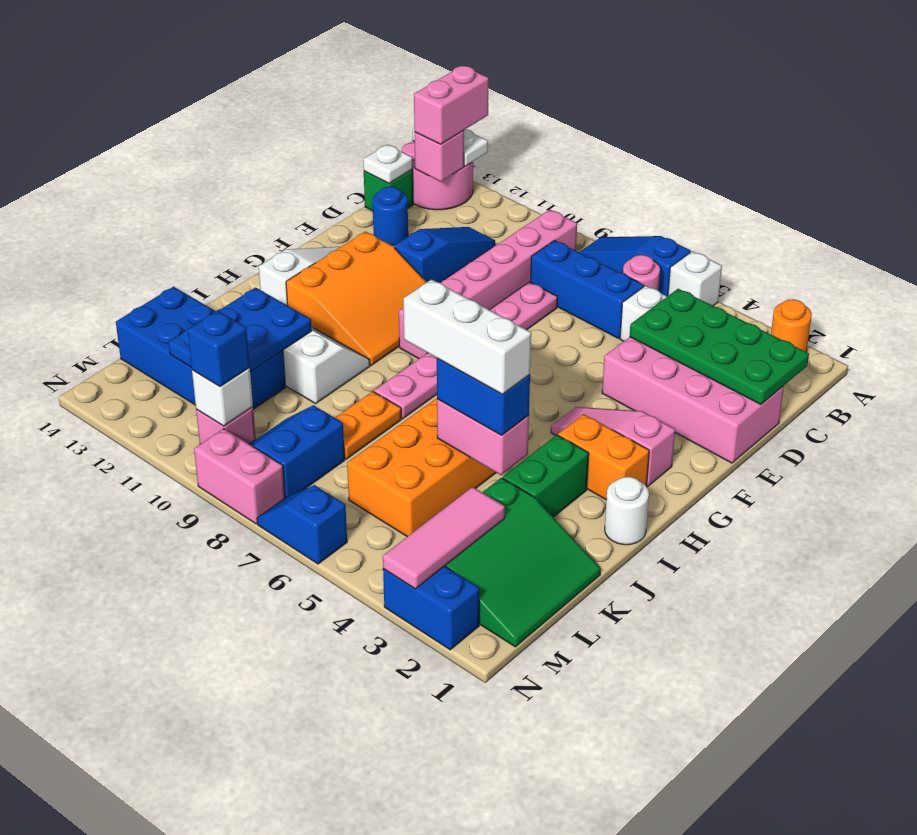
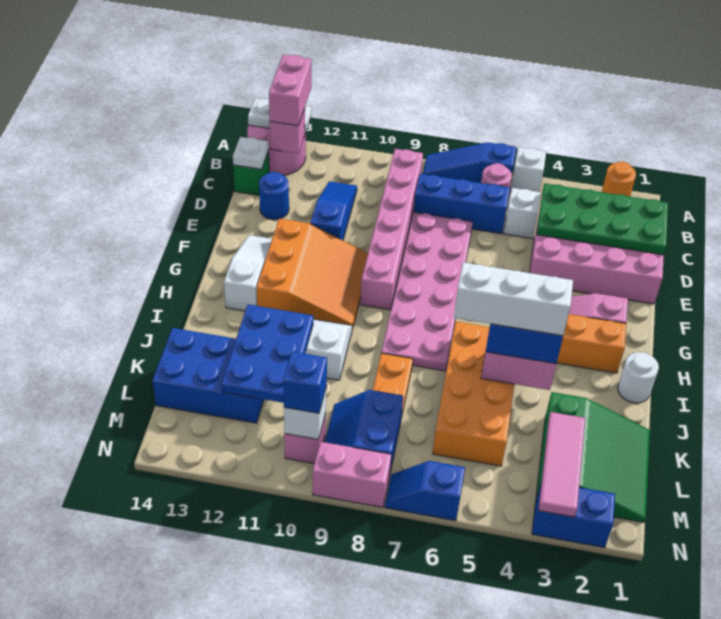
pink 1x6 plate [374,282,558,419] -> pink 2x6 plate [381,212,473,371]
green 1x2 brick [503,435,589,517] -> none
blue 2x4 brick [116,287,286,409] -> blue 2x3 brick [153,328,264,423]

